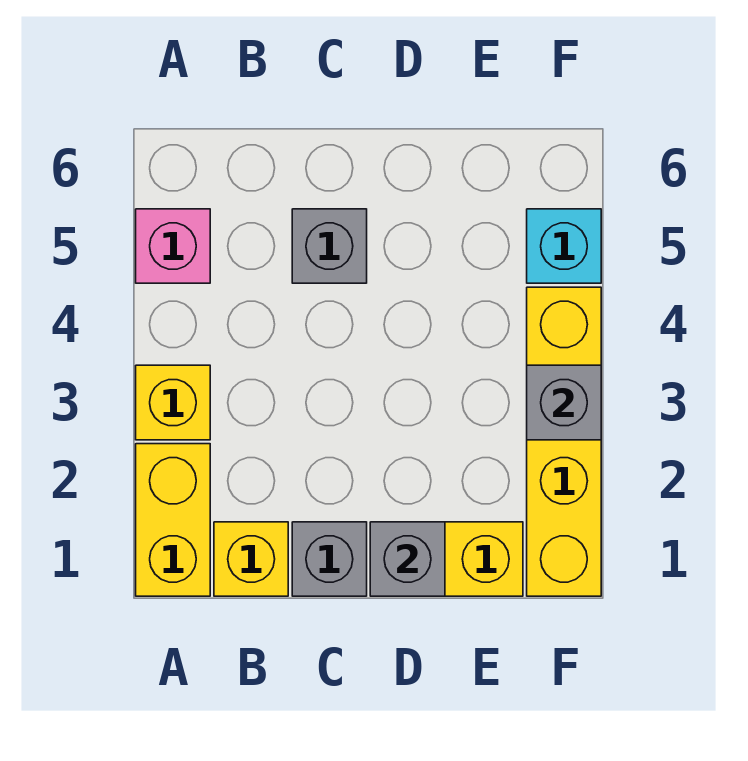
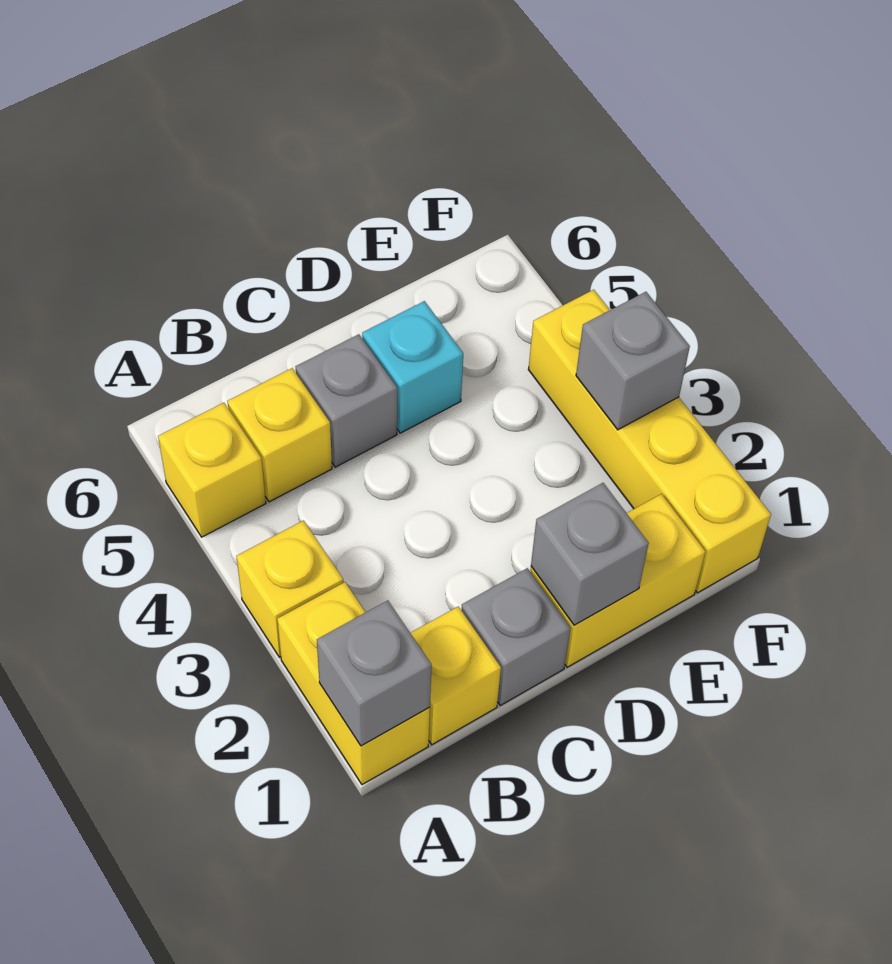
none -> grey 1x1 brick [317,601,432,746]
pink 1x1 brick [136,209,210,283] -> yellow 1x1 brick [158,403,266,537]
none -> yellow 1x1 brick [227,368,332,502]
cyan 1x1 brick [527,209,601,283] -> cyan 1x1 brick moved to [362,301,463,433]

